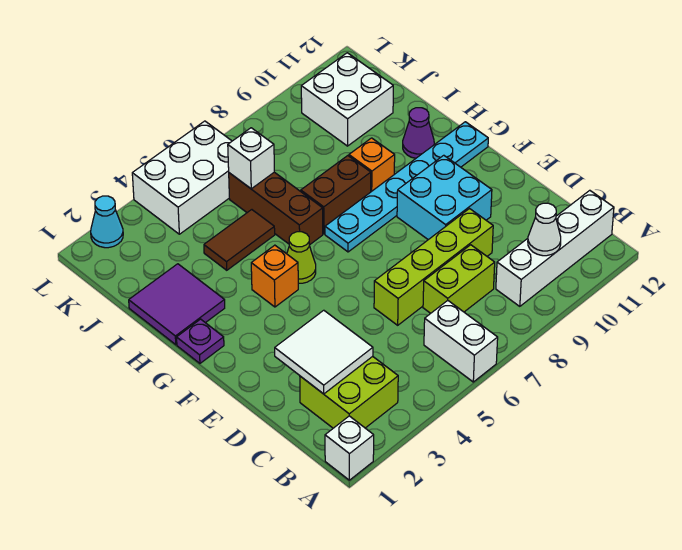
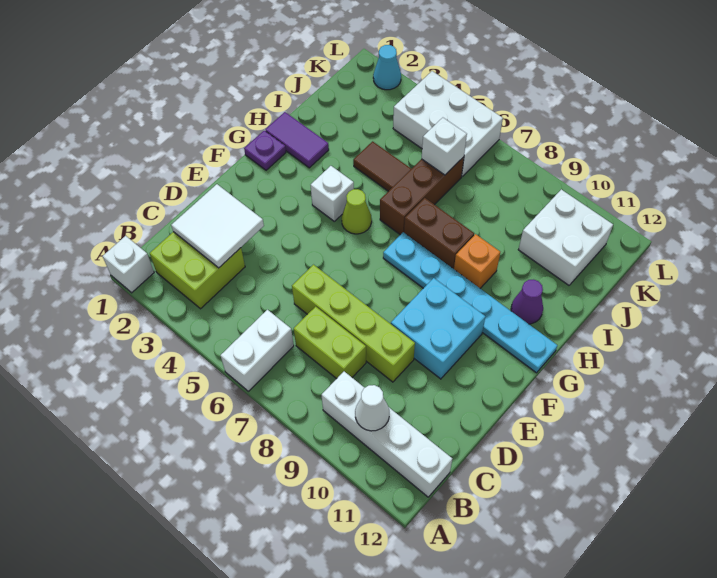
orange 1x1 brick [251,245,298,307] -> white 1x1 brick [311,166,354,221]
purple 2x2 tile [129,264,225,345] -> purple 1x2 tile [265,112,329,168]

